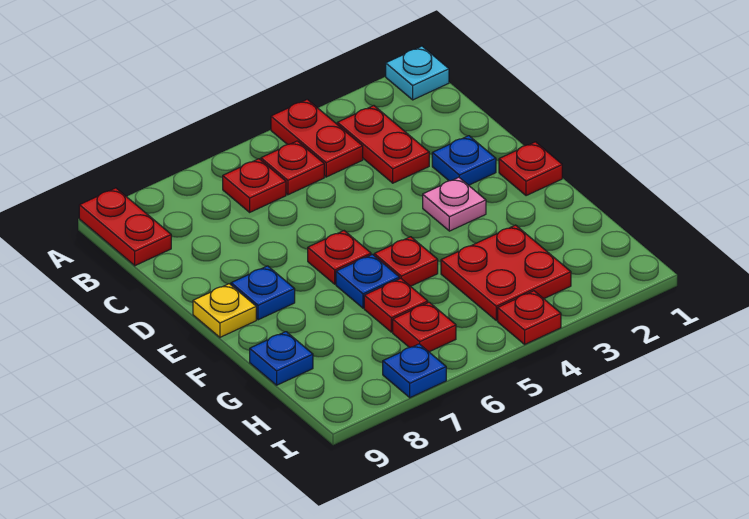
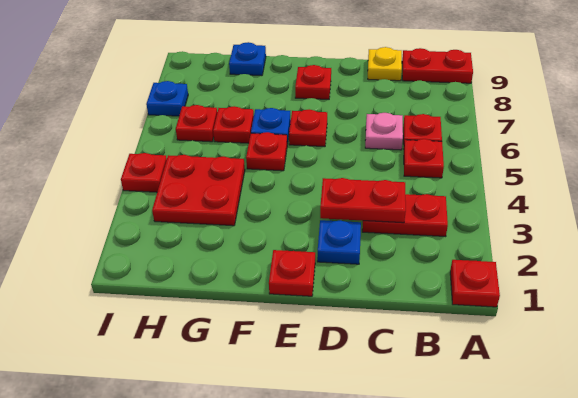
cyan 1x1 plate [386,46,449,100] -> red 1x1 plate [450,260,500,307]
red 1x2 plate [271,99,363,177] -> red 1x2 plate moved to [320,178,406,223]
pink 1x1 plate [423,177,486,231] -> pink 1x1 plate moved to [365,113,403,150]
blue 1x1 plate [231,266,295,320] -> red 1x1 plate [295,65,331,99]
yellow 1x1 plate [193,284,256,337] -> yellow 1x1 plate moved to [368,47,402,81]

